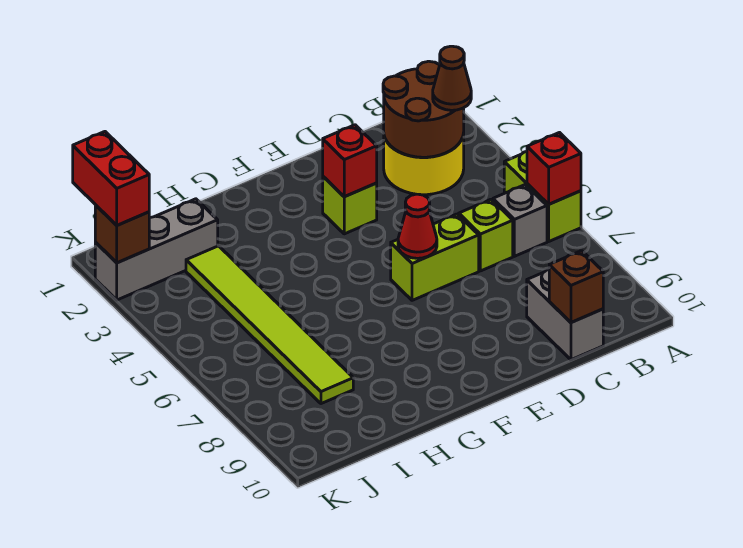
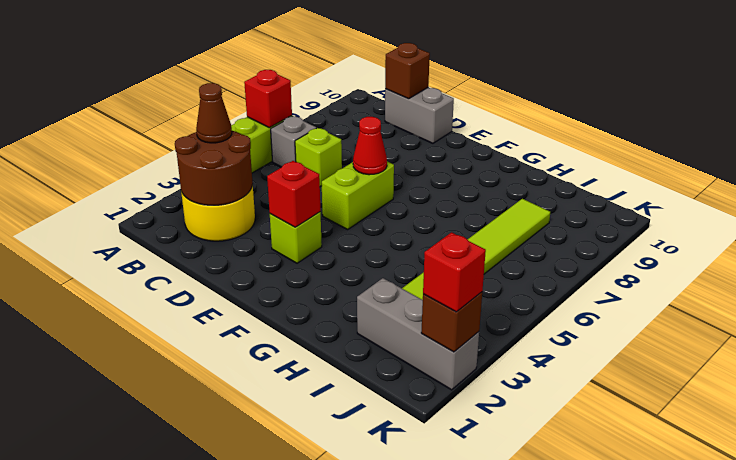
grey 1x2 brick [527,270,603,360] -> grey 1x2 brick turned to [385,88,454,143]
lime 1x2 brick [391,214,479,300] -> lime 1x2 brick turned to [322,161,394,230]
red 1x2 brick [73,132,149,225] -> red 1x1 brick [423,232,486,312]

